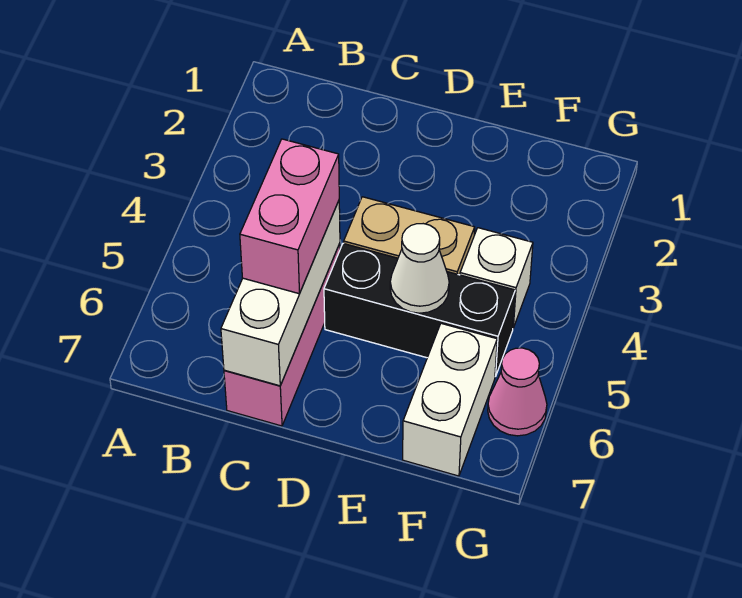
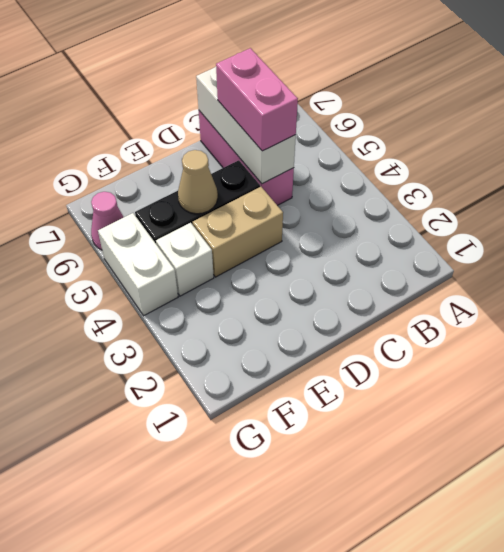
white 1x1 cone [390,224,449,313] -> tan 1x1 cone [178,150,218,214]
white 1x2 brick [403,323,497,476] -> white 1x2 brick moved to [98,213,178,316]

